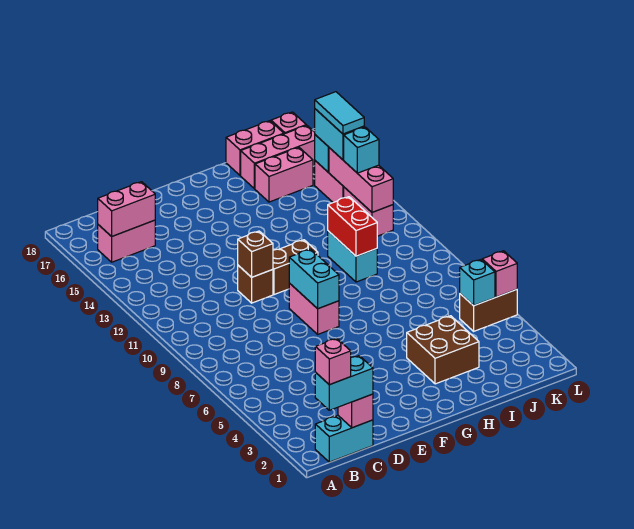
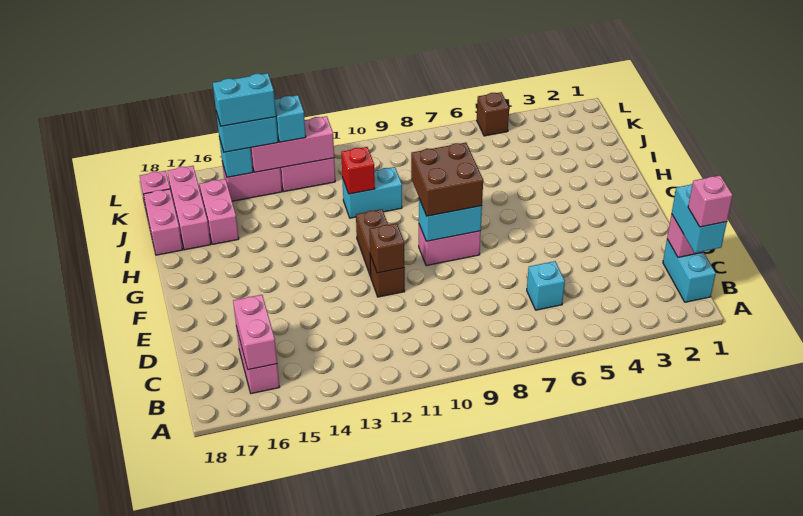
brown 2x2 brick [407,316,479,384] -> brown 2x2 brick moved to [411,143,483,216]
red 1x2 brick [328,197,377,256] -> red 1x1 brick [341,147,375,194]
brown 1x2 brick [460,289,517,331] -> brown 1x1 brick [477,92,509,136]
cyan 1x1 brick [460,260,495,306] -> cyan 1x1 brick moved to [527,261,565,310]
cyan 1x2 tile [315,92,364,134] -> cyan 1x2 brick [213,73,276,126]
pink 1x1 brick [482,251,517,297] -> none

